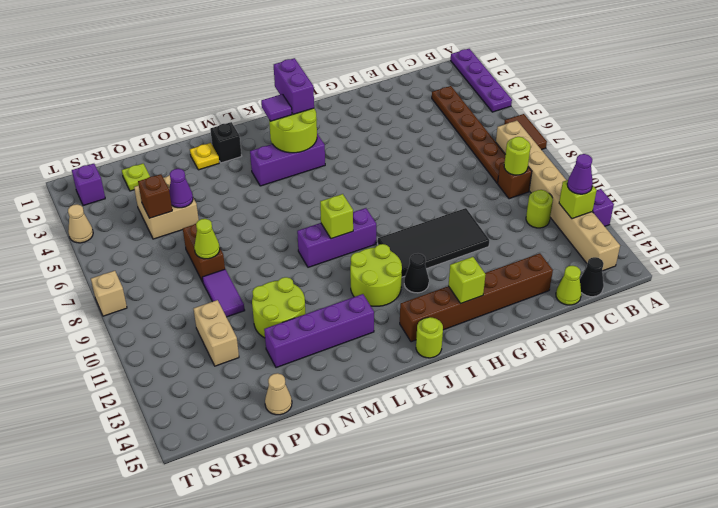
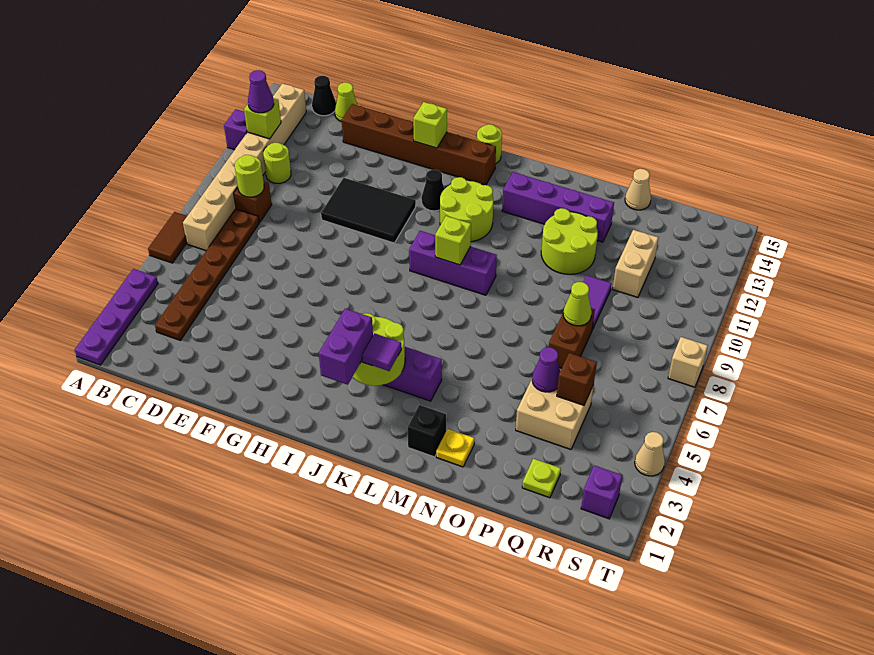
black 2x4 tile [378,208,489,277] -> black 2x3 tile [321,178,416,243]

